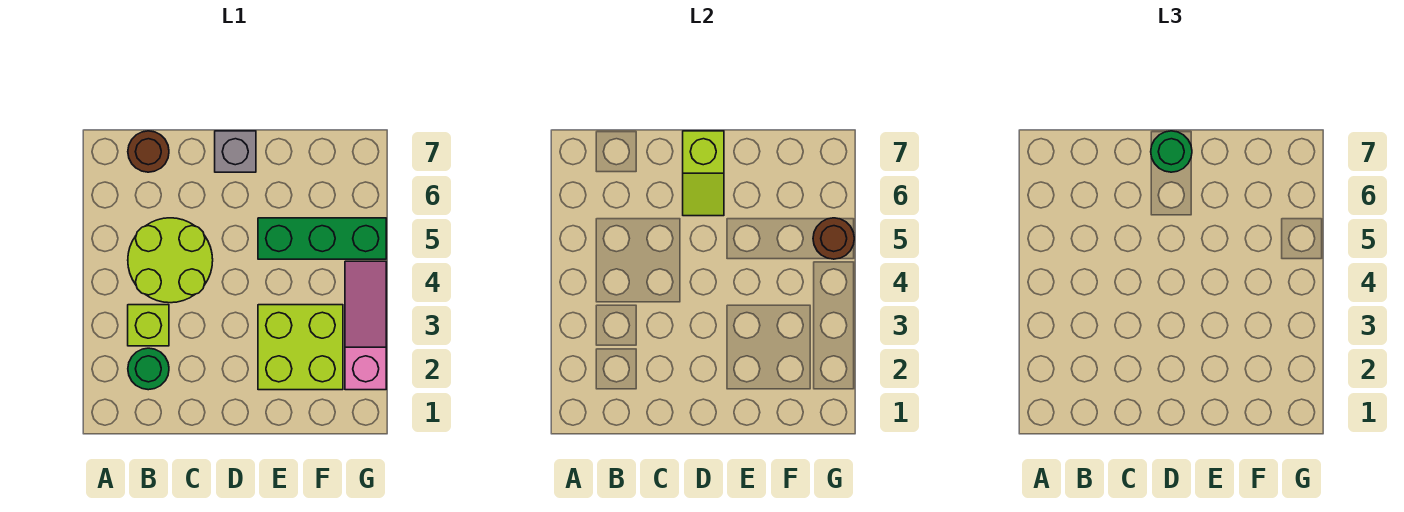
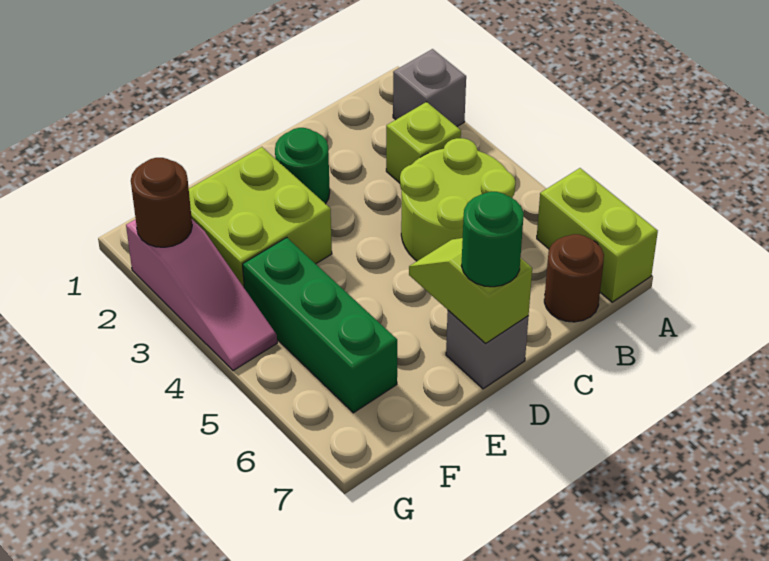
none -> grey 1x1 brick [393,49,466,127]
none -> lime 1x2 brick [537,168,658,302]
green 1x1 round brick [128,348,169,390] -> green 1x1 round brick moved to [275,128,330,204]
green 1x3 brick [258,218,386,259] -> green 1x3 brick turned to [243,237,397,413]
brown 1x1 round brick [813,218,854,259] -> brown 1x1 round brick moved to [131,158,192,247]

